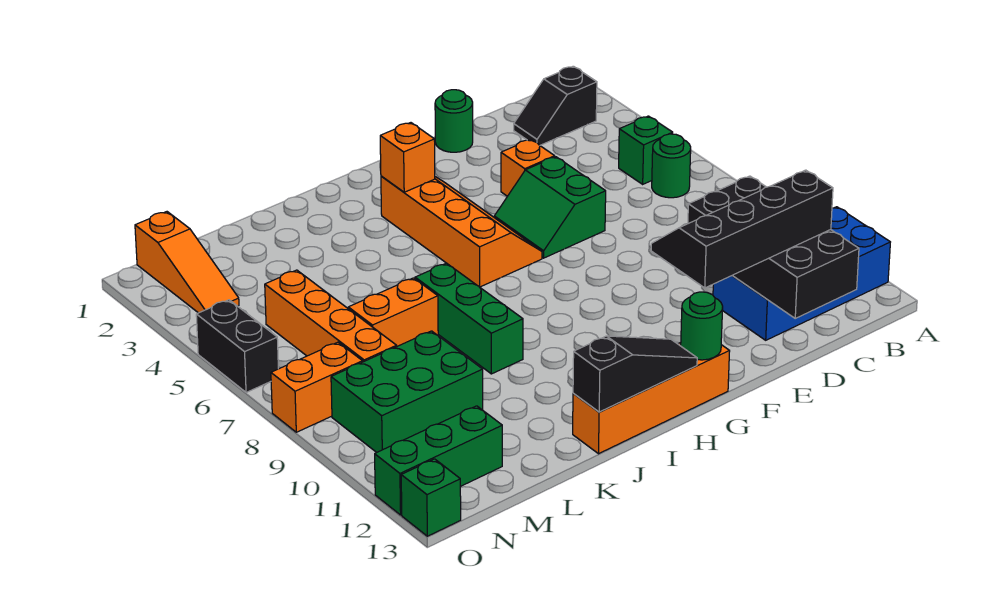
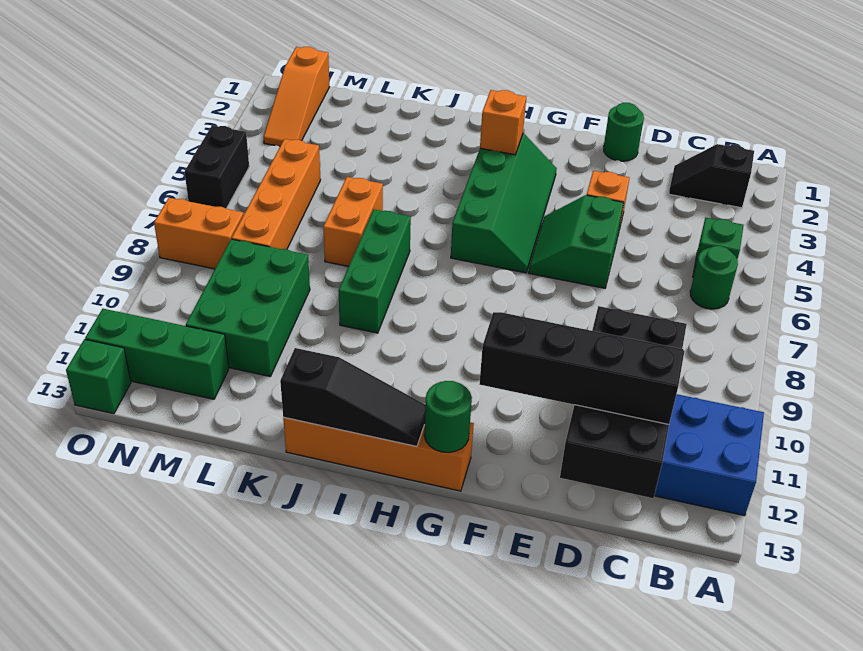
orange 2x4 slope [381,176,542,287] -> green 2x4 slope [451,133,557,273]
orange 1x2 brick [348,278,438,346] -> orange 1x2 brick turned to [323,177,383,266]
green 2x3 brick [331,331,483,453] -> green 2x3 brick turned to [186,239,310,376]

